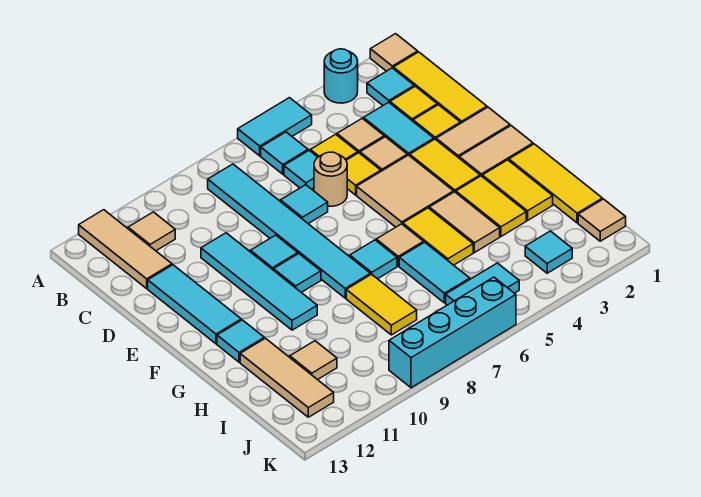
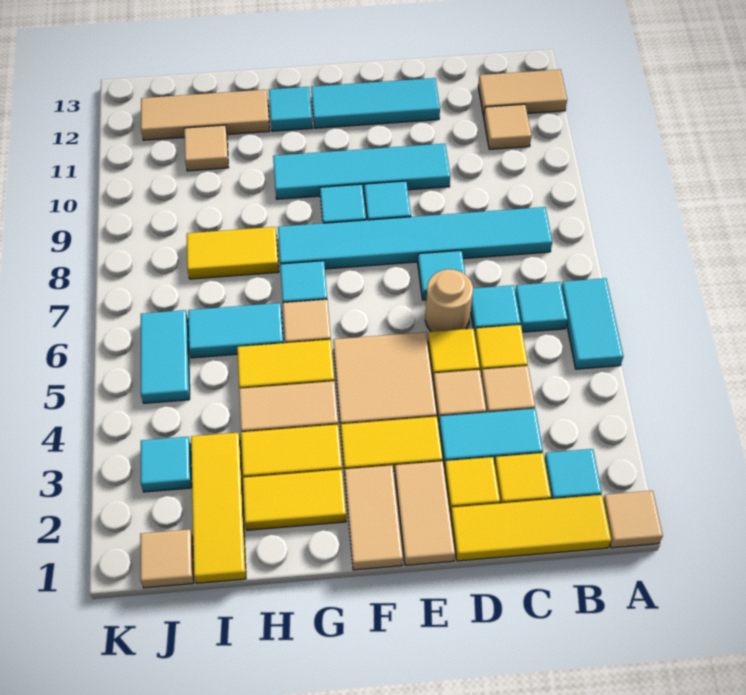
cyan 1x1 round brick [324,49,358,103] -> none
tan 1x3 tile [79,210,172,288] -> tan 1x2 tile [478,70,567,116]
yellow 1x3 tile [509,144,602,223] -> yellow 1x3 tile turned to [191,433,246,583]
cyan 1x4 brick [389,277,516,388] -> none

